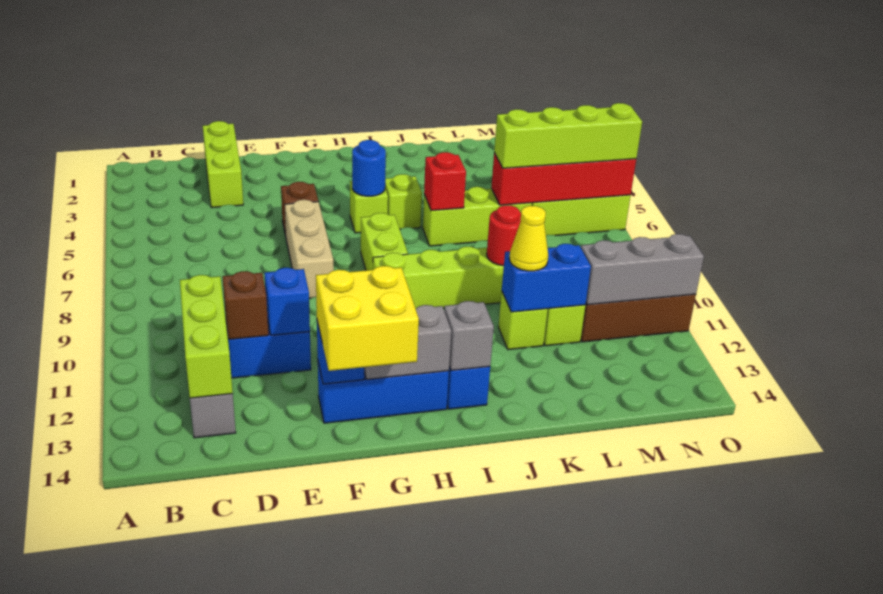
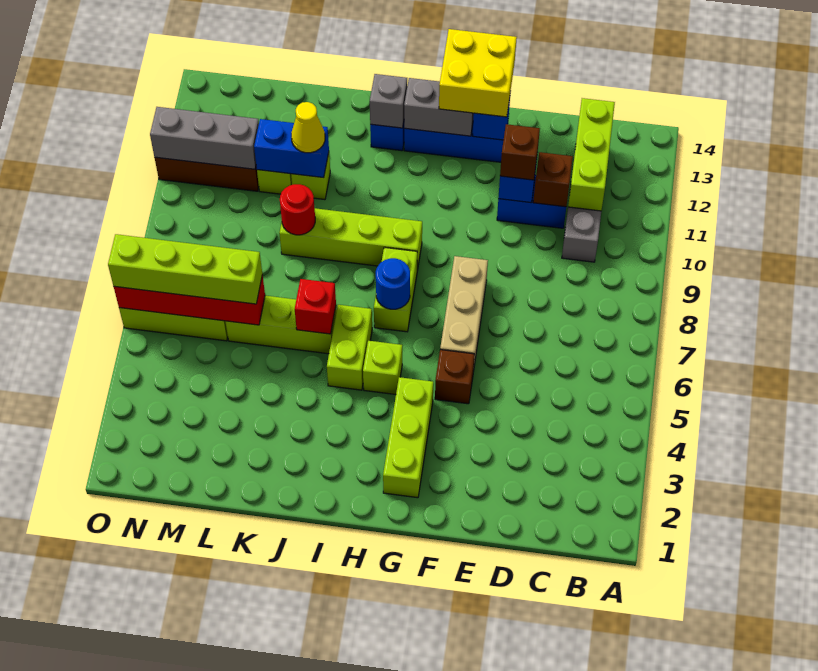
lime 1x3 brick [203,121,243,208] -> lime 1x3 brick moved to [383,377,433,498]
none -> brown 1x1 brick [500,124,540,180]
blue 1x1 round brick [352,140,386,196] -> blue 1x1 round brick moved to [376,258,410,309]
lime 1x1 brick [385,174,422,229] -> lime 1x2 brick [327,305,372,390]

